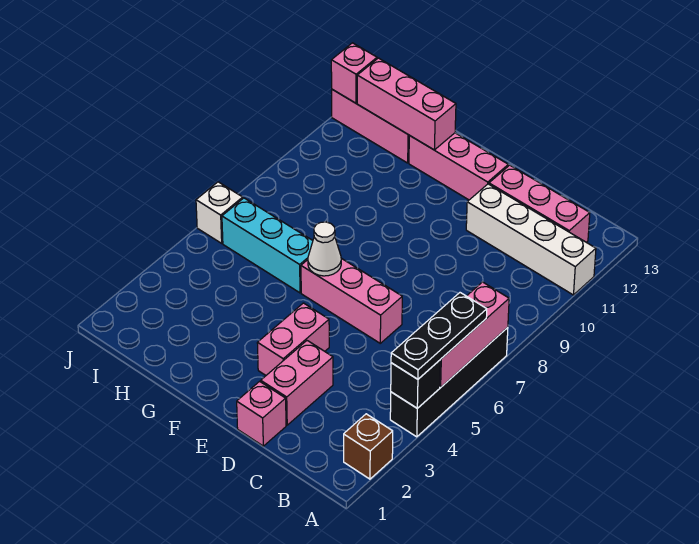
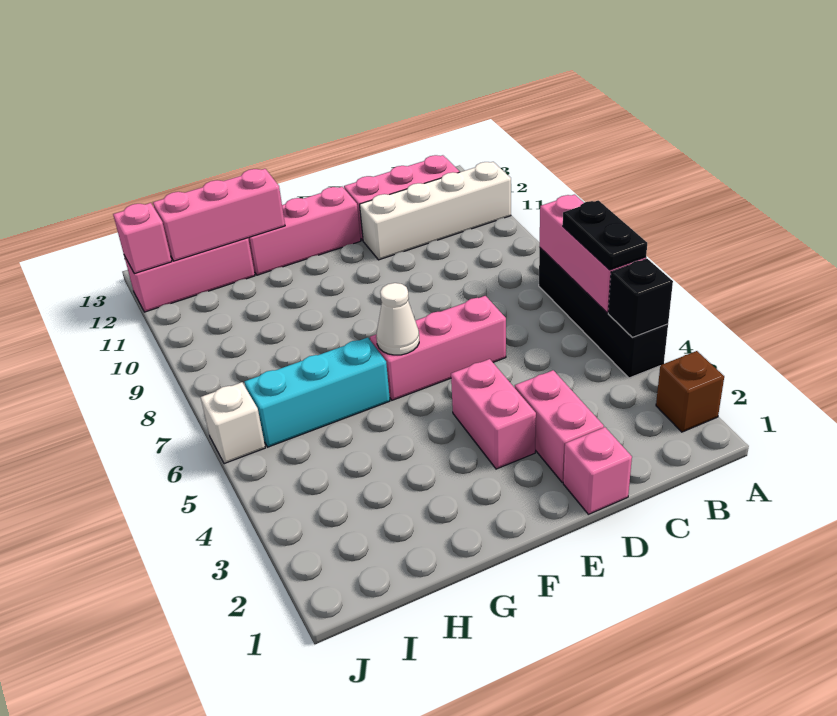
black 1x3 plate [391,293,487,379] -> black 1x2 plate [563,200,647,270]

